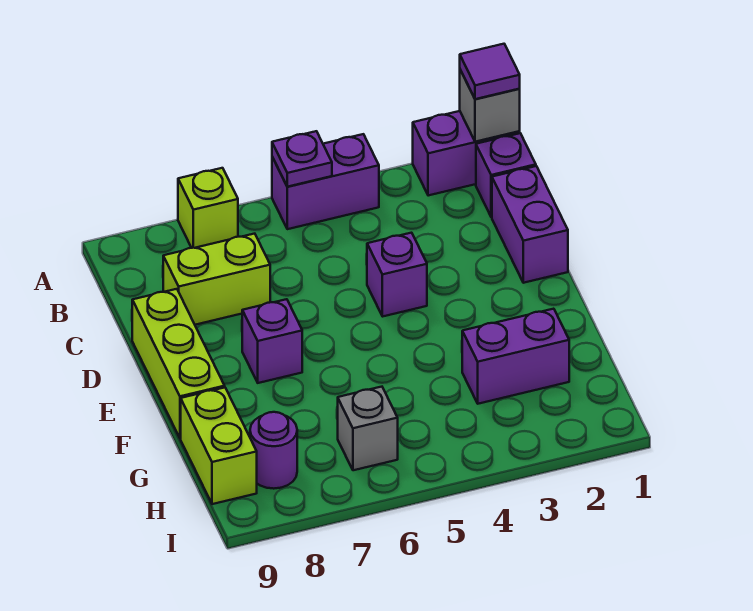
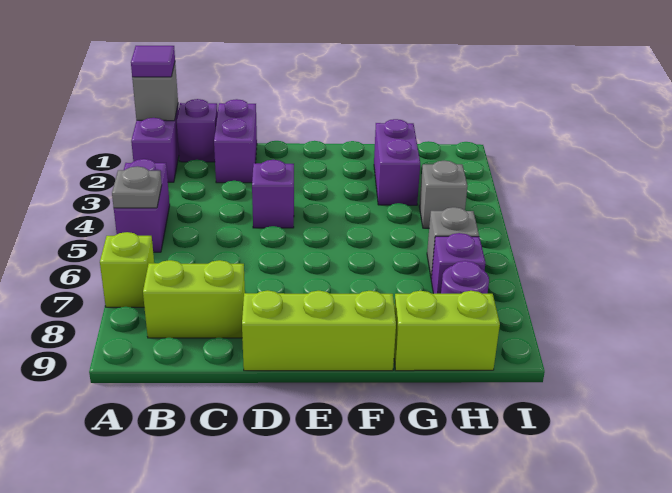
purple 1x1 plate [272,131,332,187] -> grey 1x1 plate [112,166,162,208]
purple 1x2 brick [492,166,568,283] -> purple 1x2 brick turned to [214,99,257,183]
lime 1x2 brick [163,234,270,325] -> lime 1x2 brick turned to [143,260,245,338]
purple 1x1 brick [242,299,302,383] -> purple 1x1 brick moved to [431,233,485,294]
none -> grey 1x1 brick [419,161,468,228]

